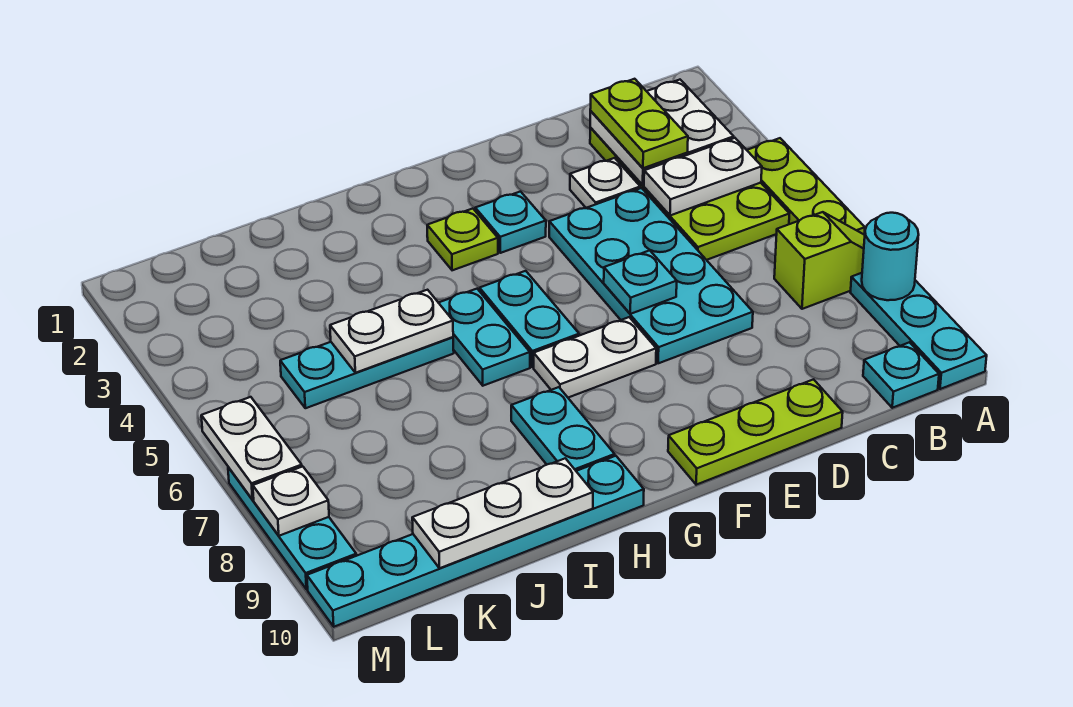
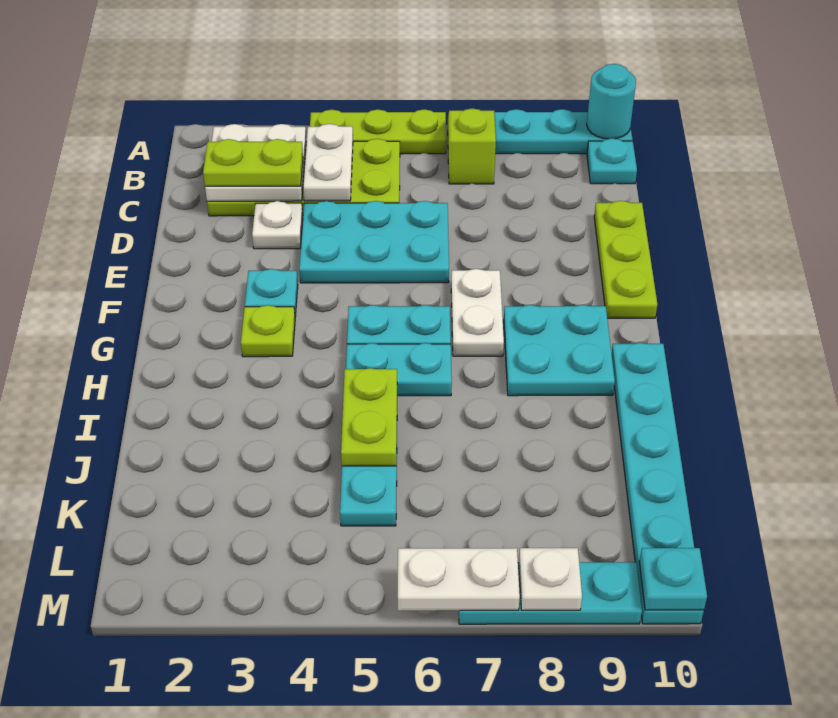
cyan 1x1 round brick [862,213,919,300] -> cyan 1x1 round brick moved to [587,64,636,139]
cyan 2x4 plate [549,188,753,363] -> cyan 2x3 plate [299,201,449,283]
cyan 1x1 plate [604,250,677,314] -> cyan 1x1 plate moved to [639,548,707,610]
cyan 1x2 plate [511,387,615,471] -> cyan 2x2 plate [504,305,615,396]
white 1x2 plate [330,290,453,373] -> lime 1x2 plate [341,368,397,466]
white 1x3 plate [412,458,593,568] -> none

